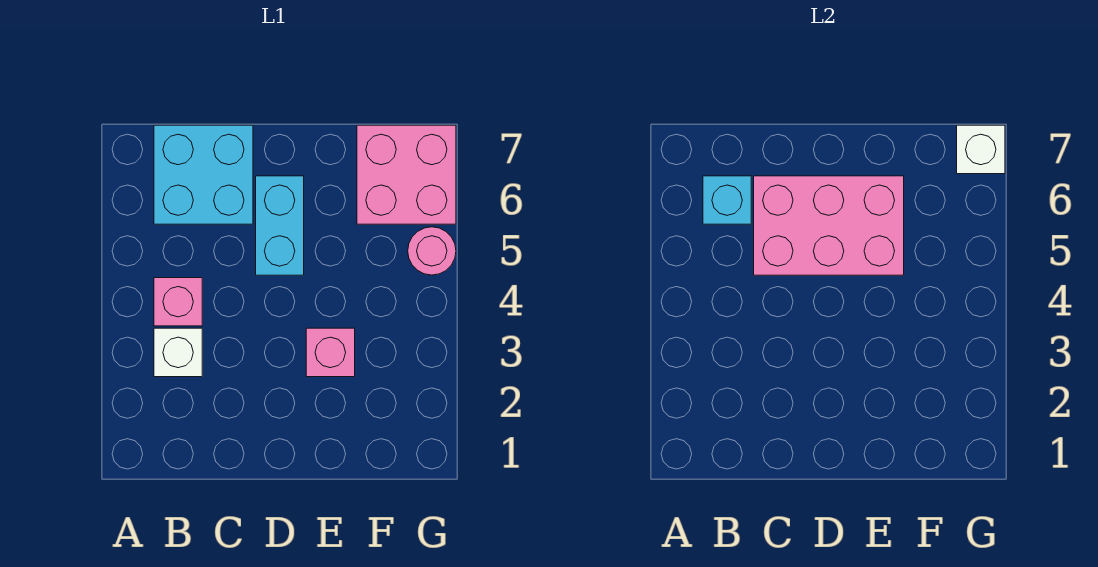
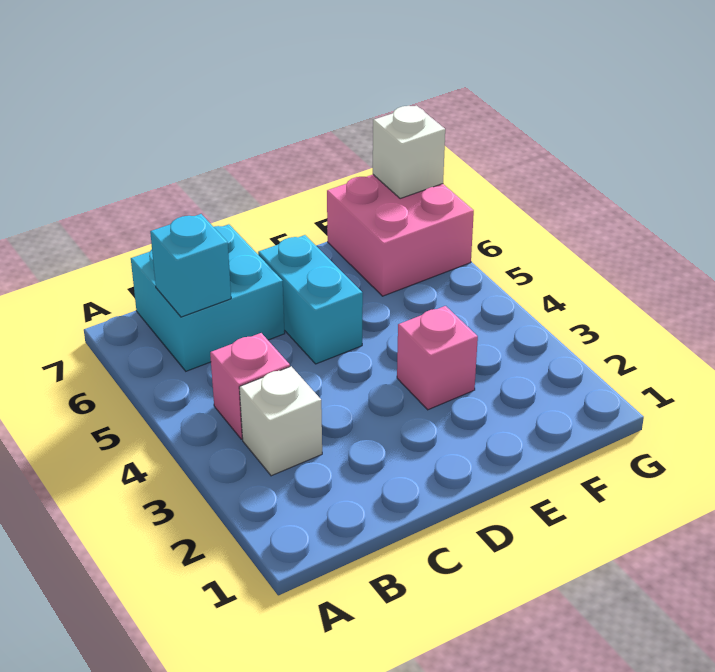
pink 2x3 brick [754,176,904,275] -> none
pink 1x1 round brick [408,227,456,275] -> none

